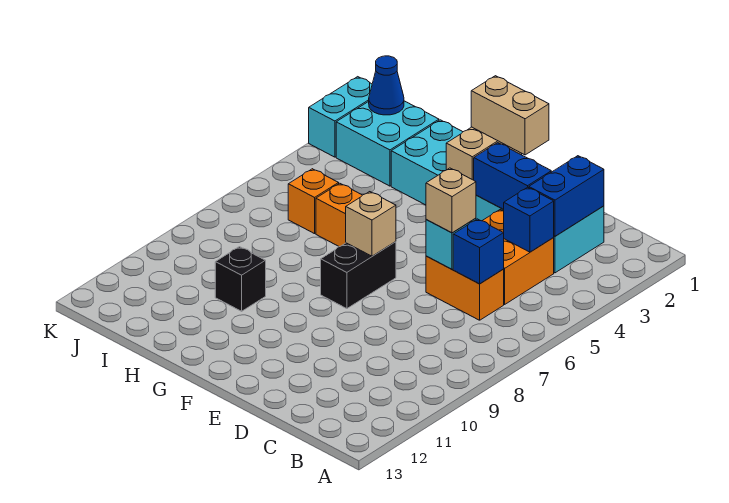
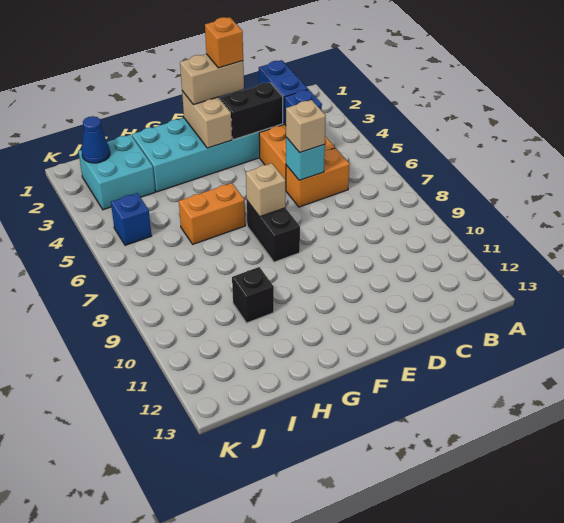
blue 1x1 brick [453,219,504,284] -> blue 1x1 brick moved to [111,193,151,245]
blue 1x2 brick [474,143,551,209] -> black 1x2 brick [220,82,283,140]
orange 1x1 brick [288,169,339,234] -> orange 1x1 brick moved to [205,17,243,68]
cyan 1x2 brick [309,77,372,157] -> none

